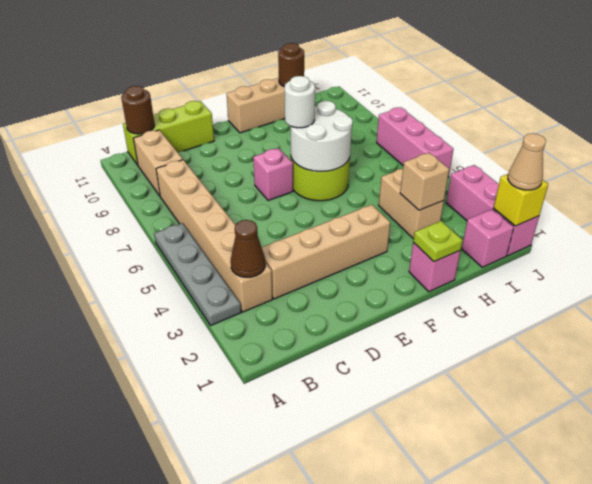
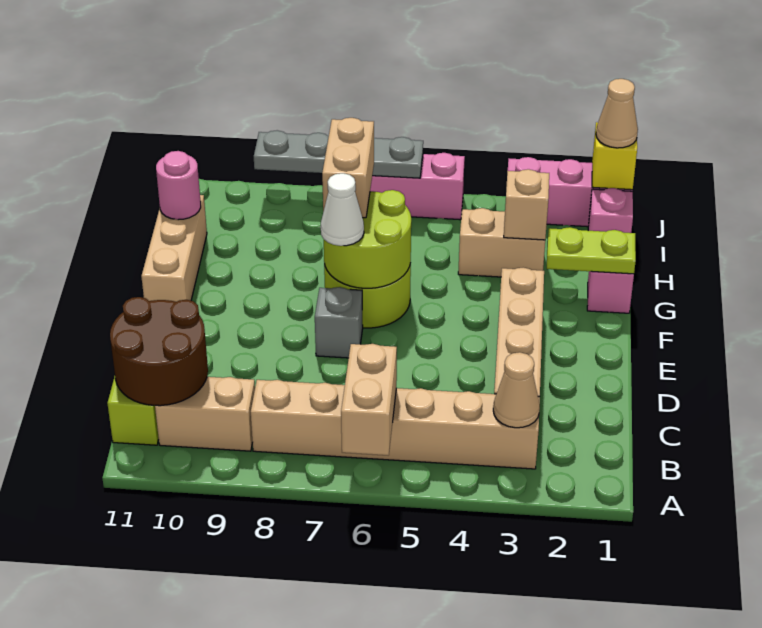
grey 1x4 plate [154,223,241,325] -> grey 1x4 plate moved to [254,130,423,178]
none -> tan 1x2 brick [341,344,397,455]
brown 1x1 cone [231,220,265,277] -> tan 1x1 cone [493,352,540,428]
brown 1x1 round brick [121,86,155,134] -> brown 2x2 round brick [110,297,208,406]
pink 1x1 brick [253,148,293,201] -> grey 1x1 brick [315,287,363,358]
white 2x2 round brick [291,101,353,171] -> lime 2x2 round brick [324,190,411,288]
white 1x1 round brick [284,76,315,128] -> white 1x1 cone [321,173,364,246]
lime 1x1 plate [413,221,463,262] -> lime 1x2 plate [547,227,636,274]
none -> tan 1x2 brick [322,118,374,218]
brown 1x1 round brick [278,43,304,86] -> pink 1x1 round brick [156,151,201,220]

